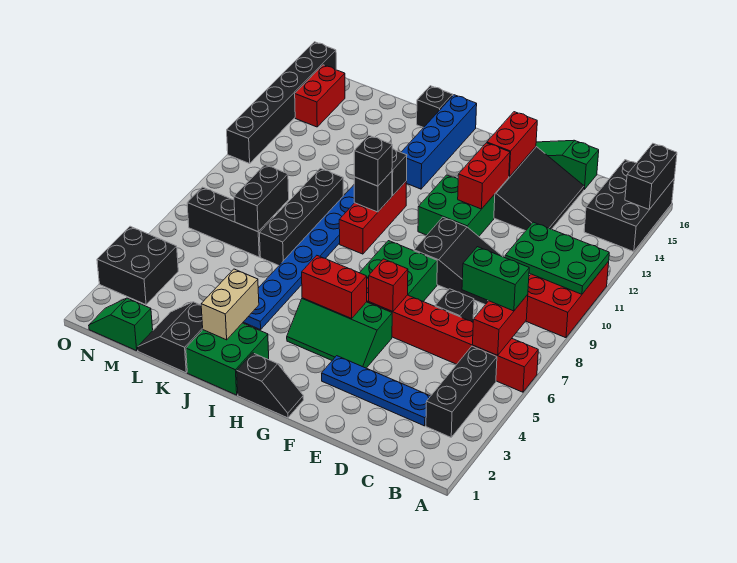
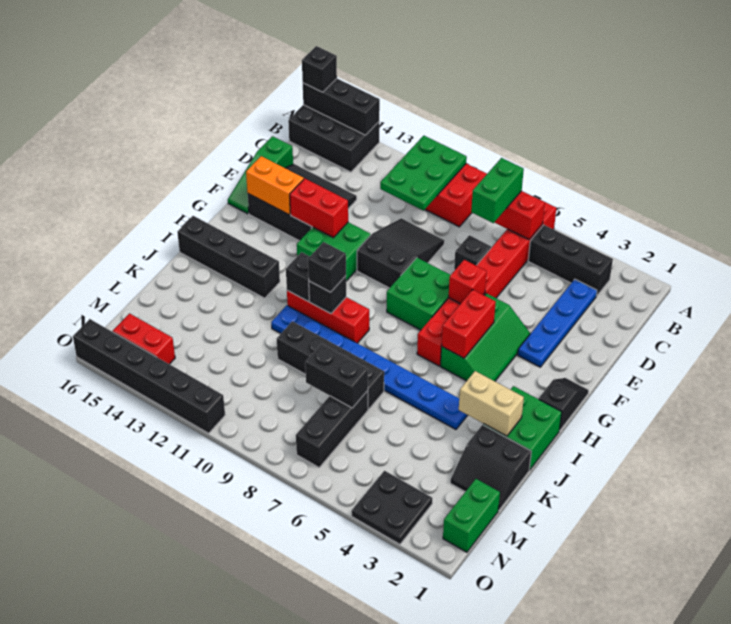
black 1x2 brick [625,144,677,209] -> black 1x3 brick [303,79,380,135]
red 1x2 brick [487,112,537,176] -> orange 1x2 brick [246,156,304,215]
blue 1x4 brick [401,95,477,189] -> black 1x4 brick [177,216,280,298]
black 1x1 brick [417,86,453,128] -> black 1x1 brick moved to [302,46,337,92]
green 1x2 slope [89,298,153,351] -> green 1x2 brick [443,479,500,552]
black 2x2 brick [97,226,178,305] -> black 2x2 plate [352,471,432,544]

